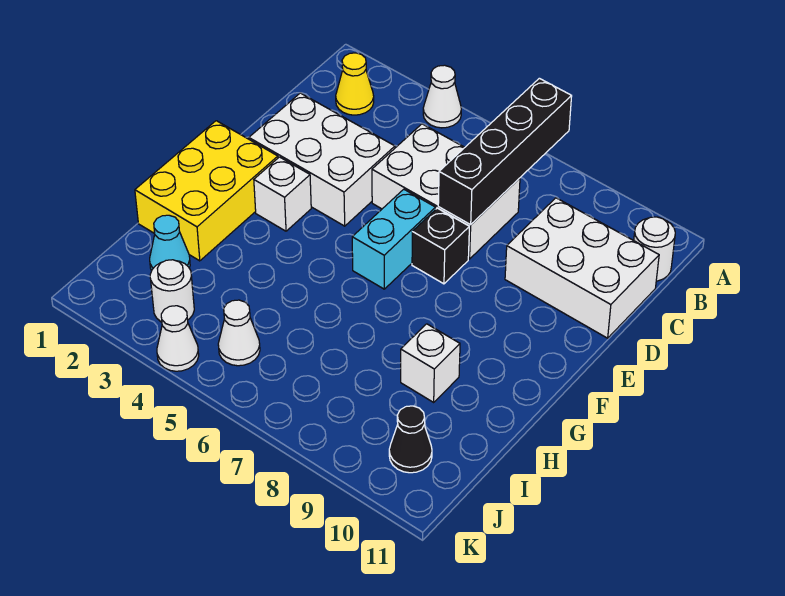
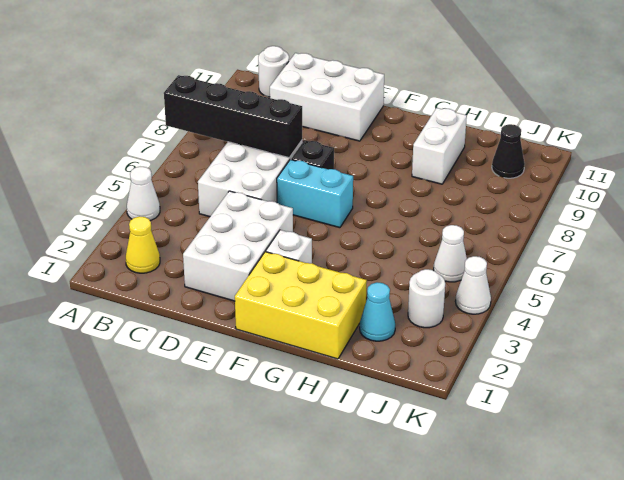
white 2x3 brick [505,198,659,338] -> white 2x3 brick turned to [270,53,384,141]
white 1x1 brick [401,324,460,402] -> white 1x2 brick [412,108,467,184]

